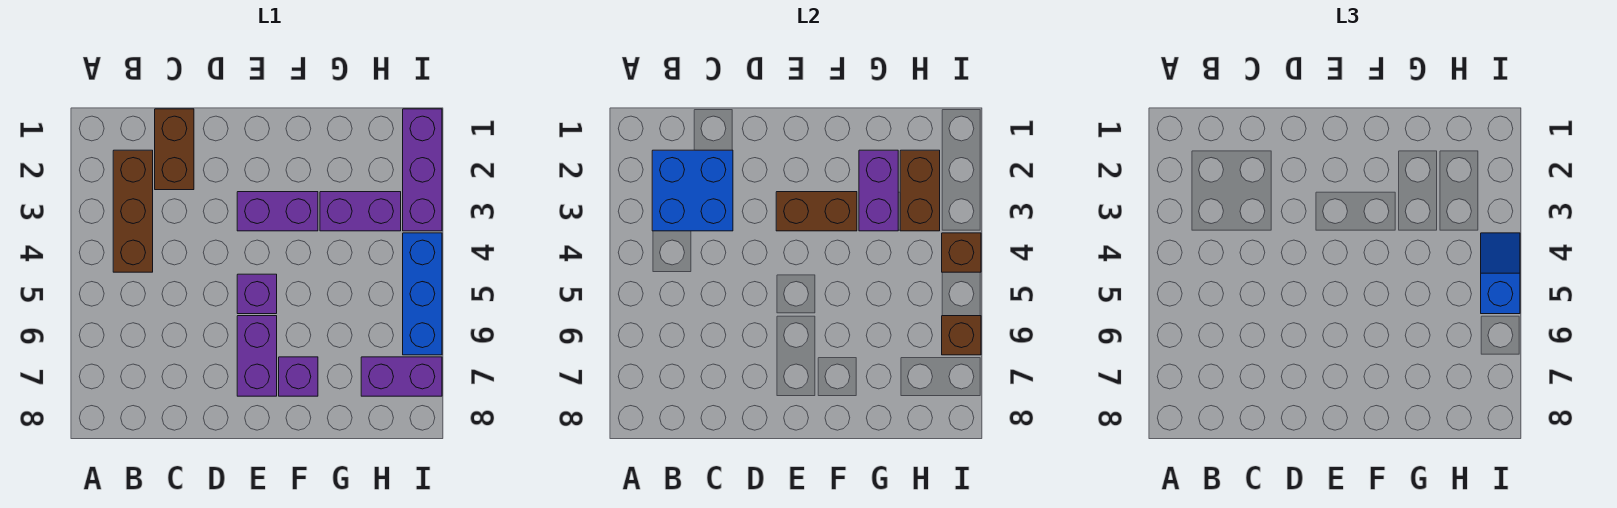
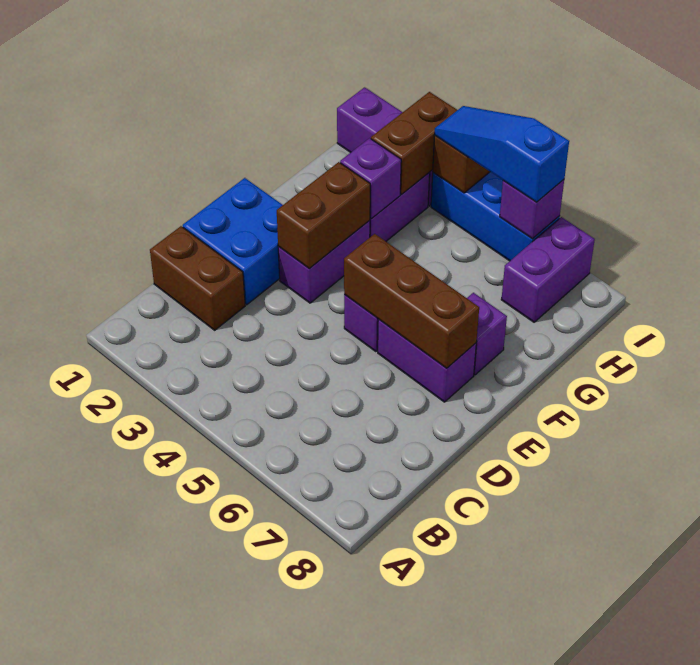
brown 1x3 brick [113,150,153,272] -> brown 1x3 brick moved to [344,234,479,368]
blue 2x2 brick [652,150,733,231] -> blue 2x2 brick moved to [183,178,282,305]
purple 1x2 brick [859,150,898,231] -> purple 1x1 brick [340,138,401,218]
brown 1x2 brick [900,150,940,231] -> brown 1x2 brick turned to [371,92,457,194]
blue 1x2 slope [1481,233,1520,314] -> blue 1x3 slope [435,106,569,202]
brown 1x1 brick [942,316,981,355] -> purple 1x1 brick [500,180,564,239]

